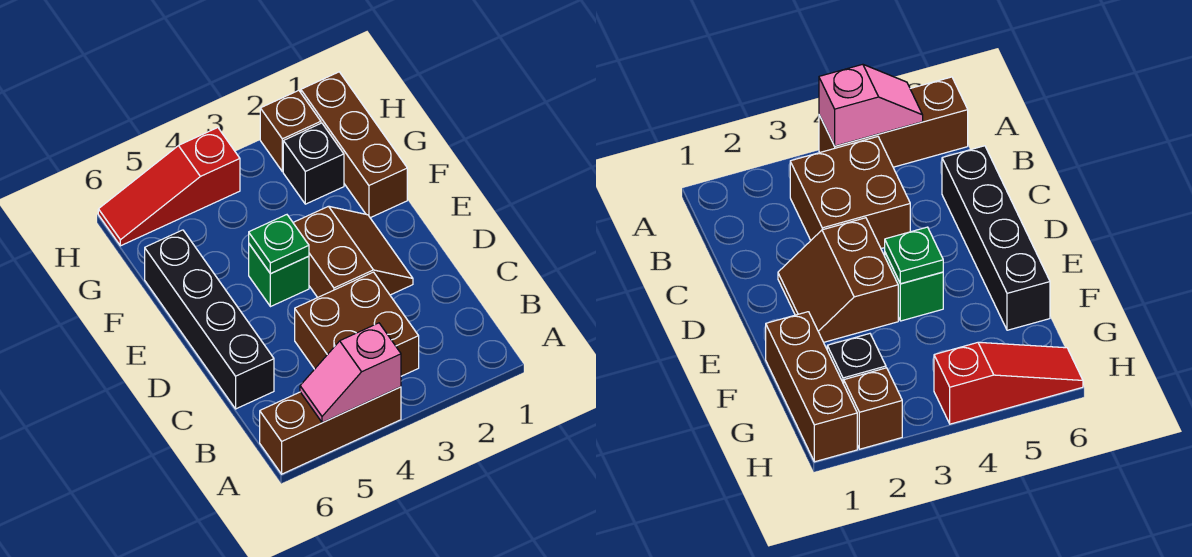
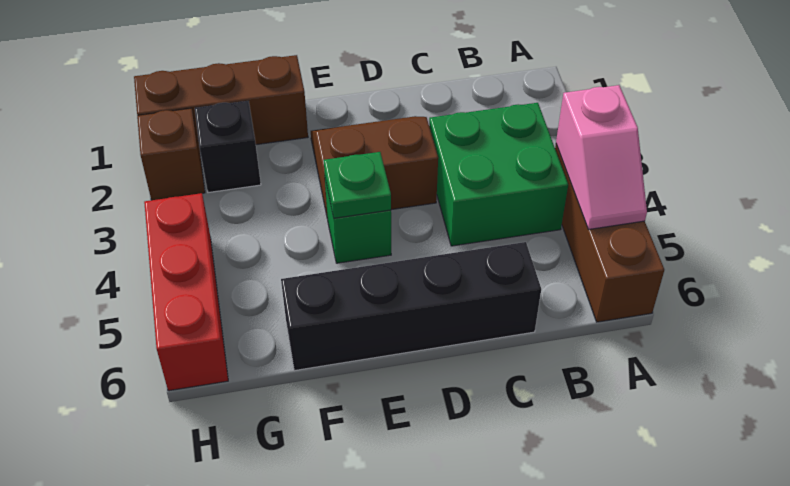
brown 2x2 brick [295,272,419,376] -> green 2x2 brick [429,103,568,246]
red 1x3 slope [98,128,240,246] -> red 1x3 brick [144,193,228,391]

